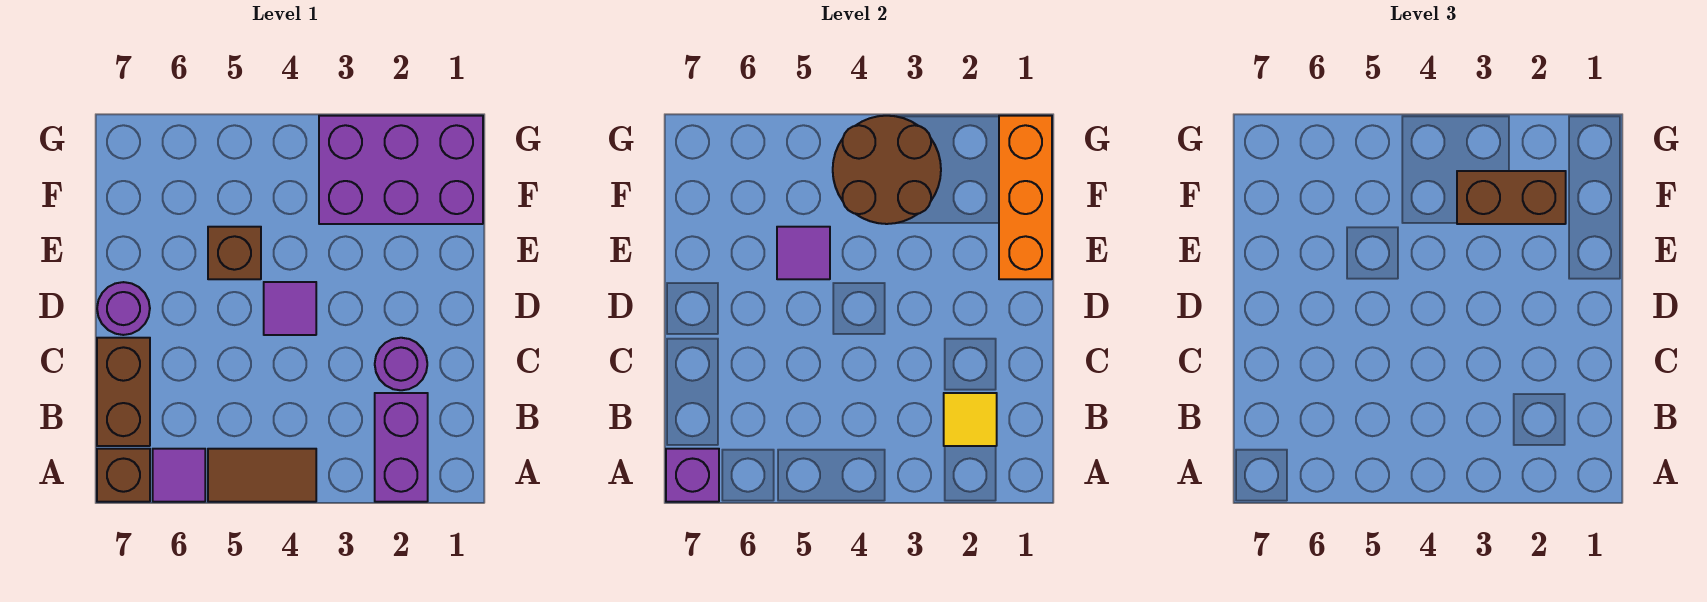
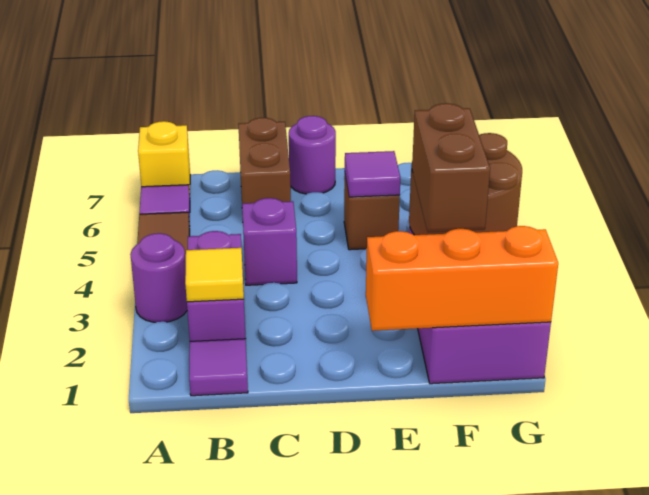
purple 1x2 brick [375,393,428,502] -> purple 1x2 brick turned to [187,231,246,341]
brown 1x1 brick [97,449,150,502] -> yellow 1x1 brick [138,121,190,194]
purple 1x1 brick [666,449,719,502] -> purple 1x1 brick moved to [242,198,297,285]
brown 1x2 brick [97,338,150,446] -> brown 1x2 brick turned to [238,118,291,215]
purple 1x1 round brick [375,338,427,390] -> purple 1x1 round brick moved to [130,233,187,322]
purple 1x1 tile [264,282,316,335] -> purple 1x1 tile moved to [189,339,248,396]

